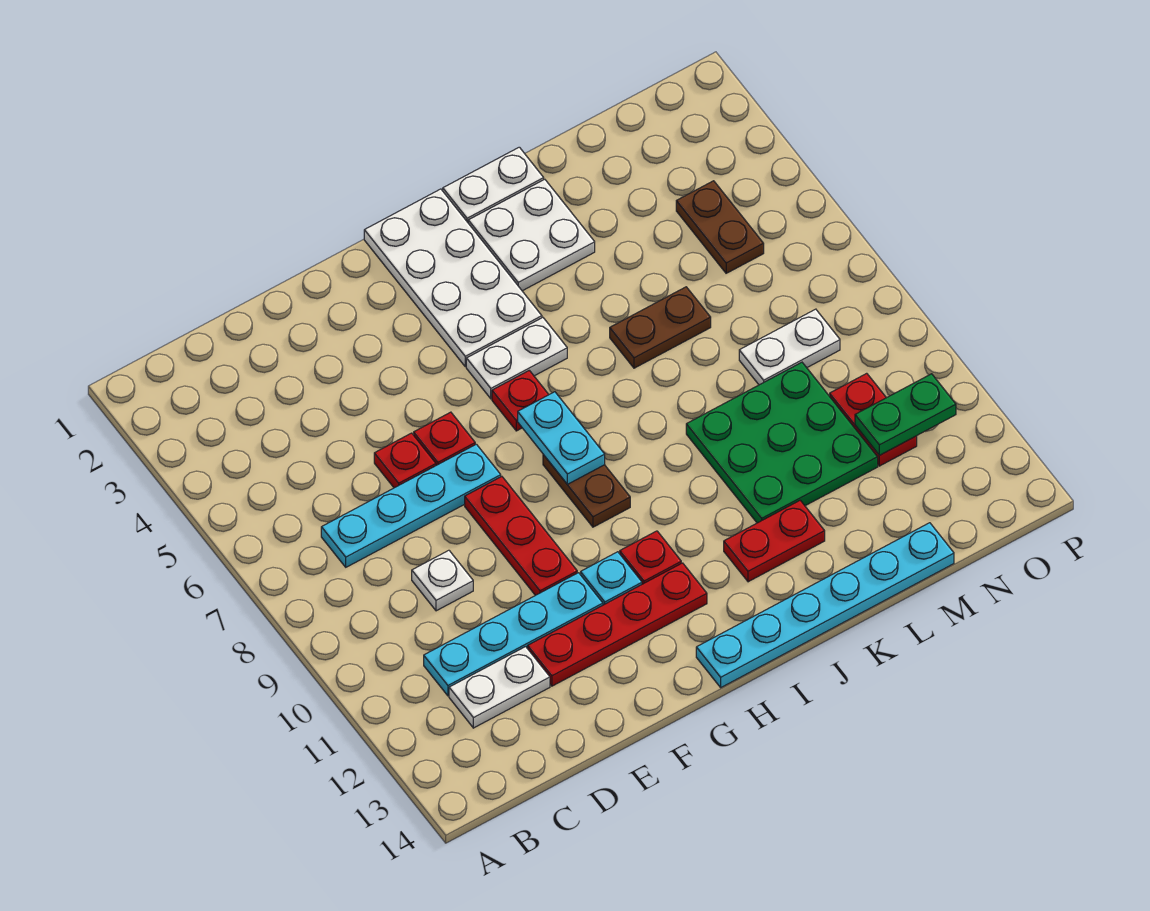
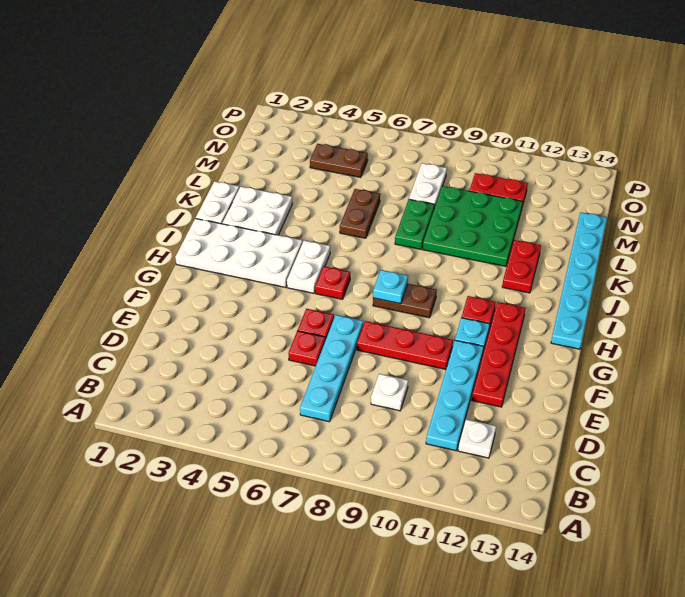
white 1x2 plate [449,647,550,728] -> white 1x1 plate [458,419,496,458]
cyan 1x2 plate [518,392,605,484] -> cyan 1x1 plate [373,270,408,304]
green 1x2 plate [855,374,956,455] -> green 1x2 plate moved to [395,199,434,249]

